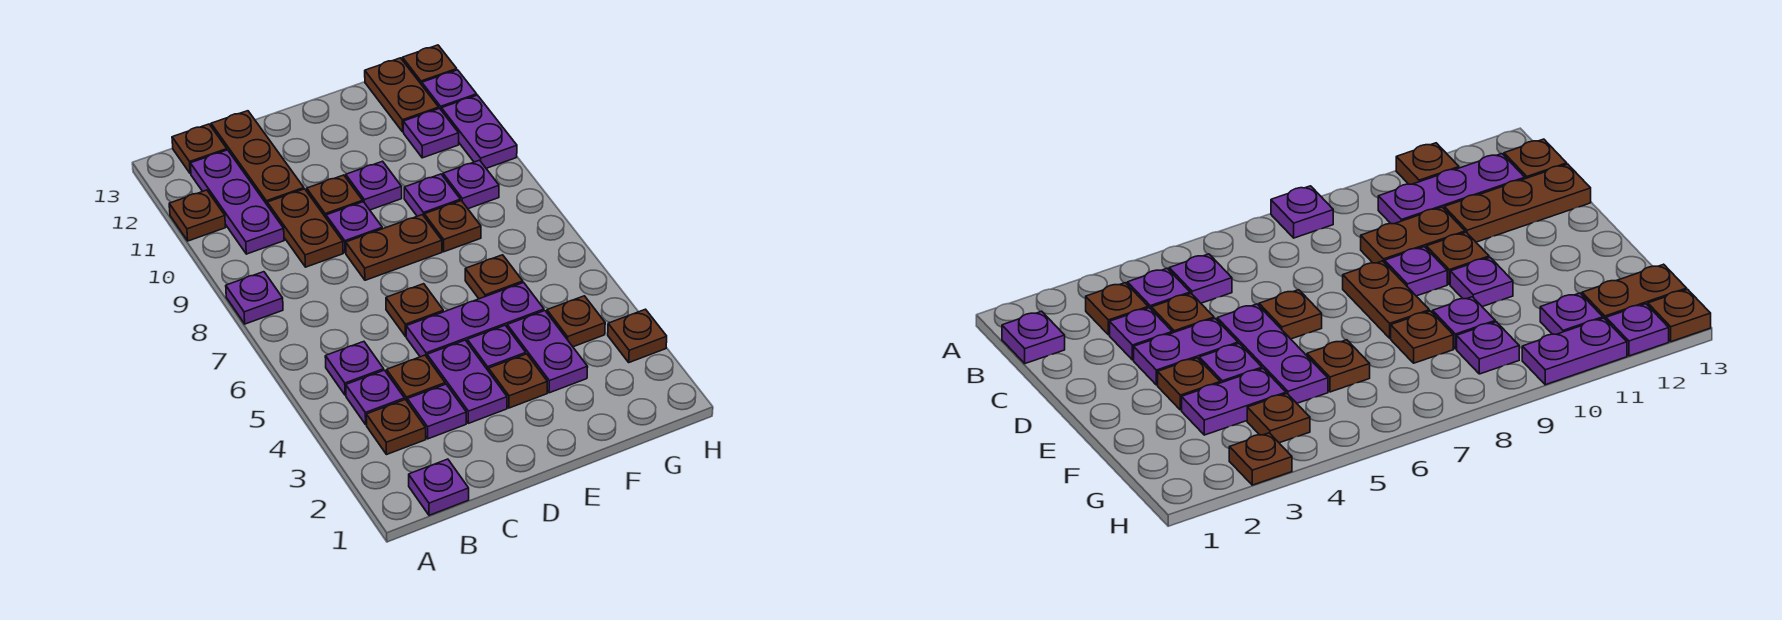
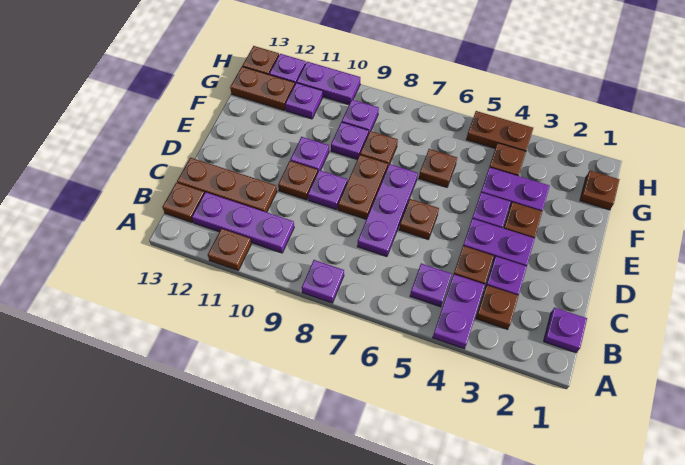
purple 1x1 plate [346,370,404,425] -> purple 1x2 plate [433,274,485,349]
brown 1x2 plate [267,189,343,267] -> brown 1x2 plate moved to [466,111,533,151]
purple 1x3 plate [406,282,544,357] -> purple 1x3 plate moved to [357,164,418,257]
brown 1x1 plate [608,309,667,362] -> brown 1x1 plate moved to [580,171,619,210]

